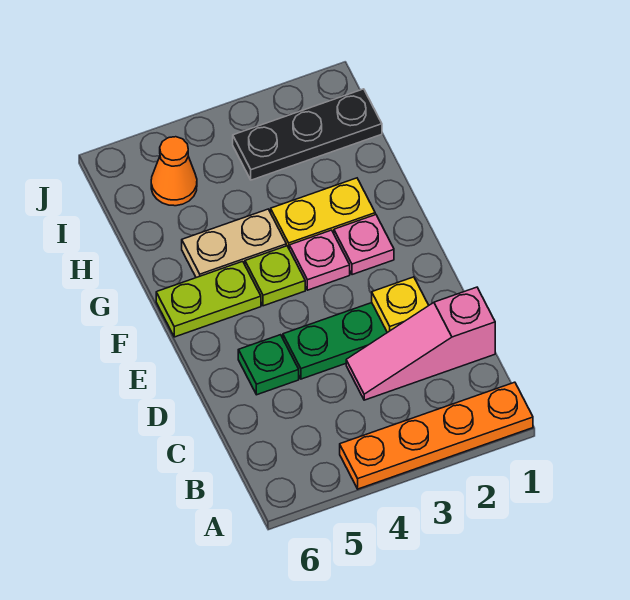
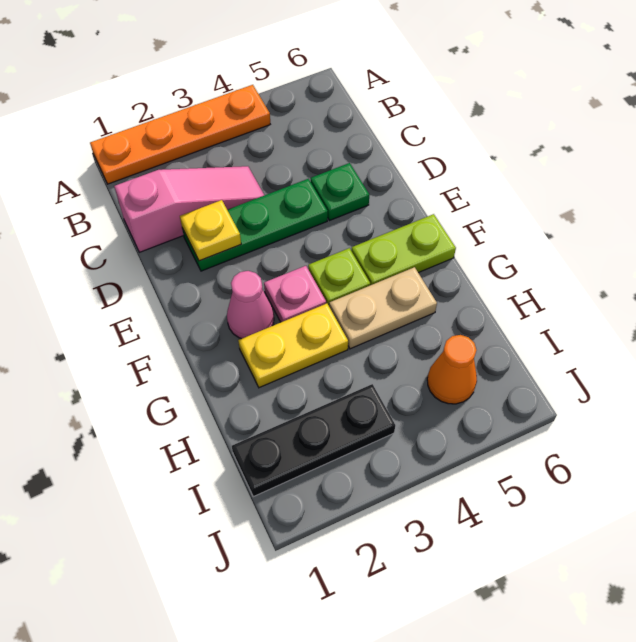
pink 1x1 plate [334,215,394,275] -> pink 1x1 cone [227,271,274,339]

